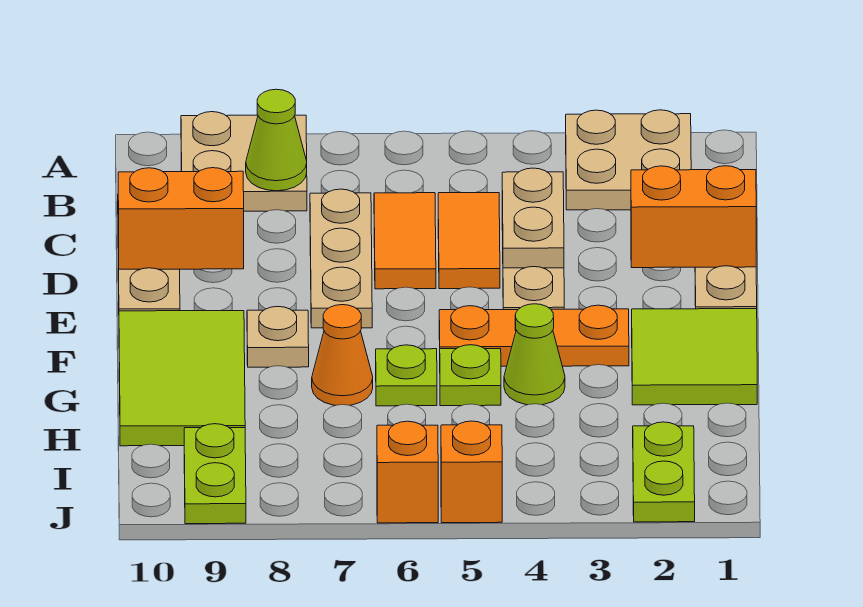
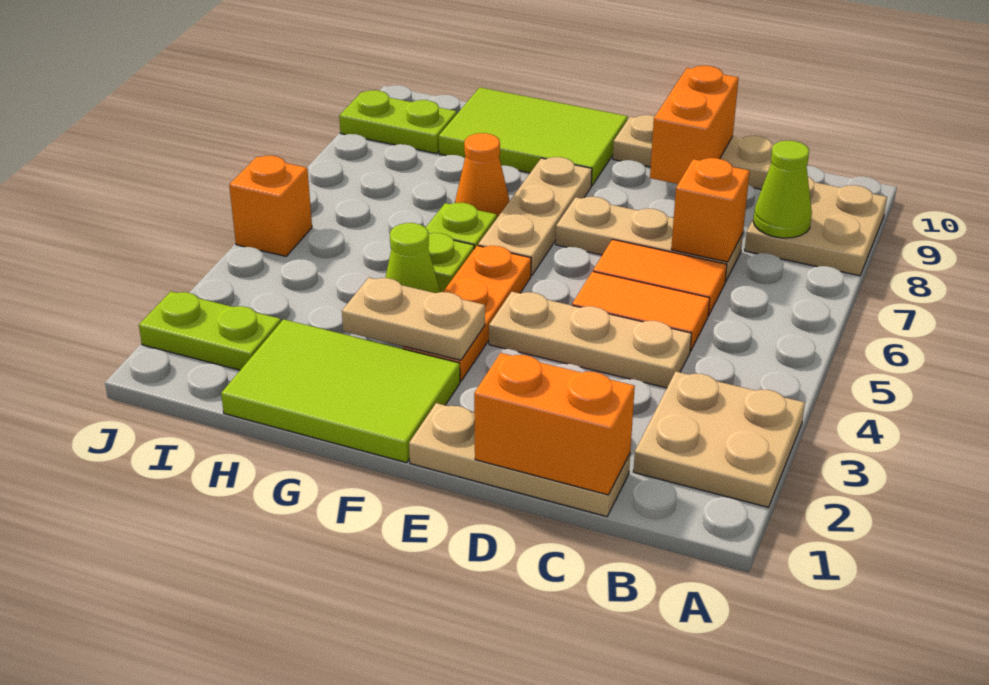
tan 1x2 plate [502,168,564,268] -> tan 1x2 plate moved to [342,278,485,360]
orange 1x2 brick [631,166,756,268] -> orange 1x2 brick turned to [474,353,635,495]
lime 2x2 tile [632,309,757,405] -> lime 2x3 tile [221,319,460,463]
tan 1x1 plate [247,306,309,367] -> tan 1x3 plate [478,157,592,276]
orange 1x1 brick [377,421,438,523] -> orange 1x1 brick moved to [671,158,750,262]

